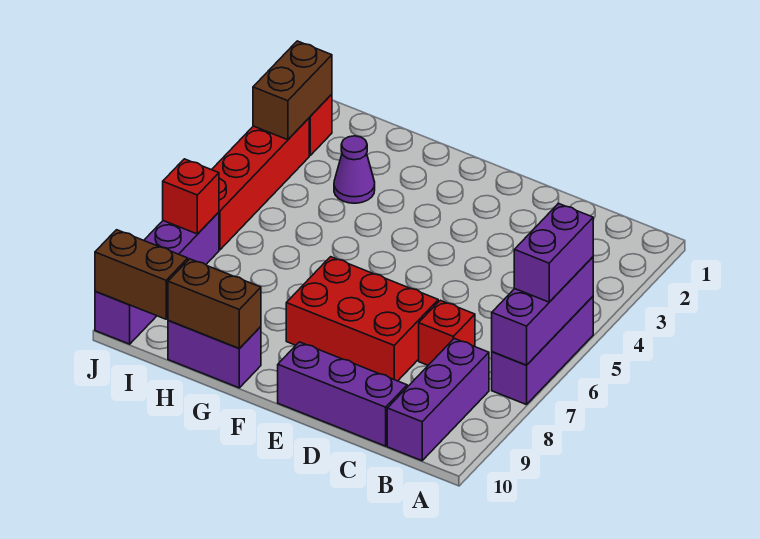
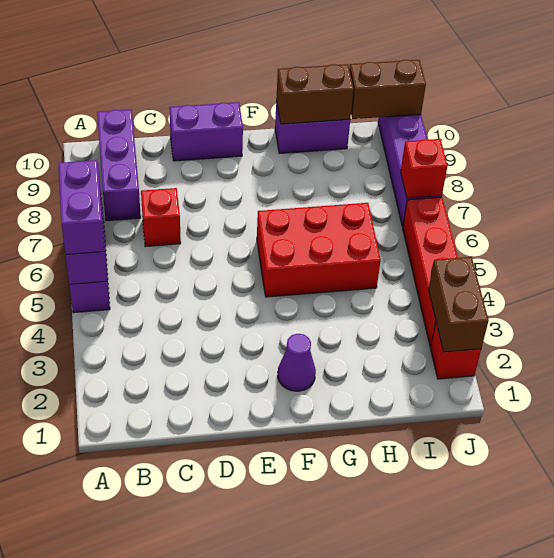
purple 1x3 brick [278,342,407,446] -> purple 1x2 brick [169,102,243,161]
red 2x3 brick [286,257,438,381] -> red 2x3 brick moved to [257,203,381,297]
purple 1x1 cone [334,136,375,203] -> purple 1x1 cone moved to [278,334,316,391]

